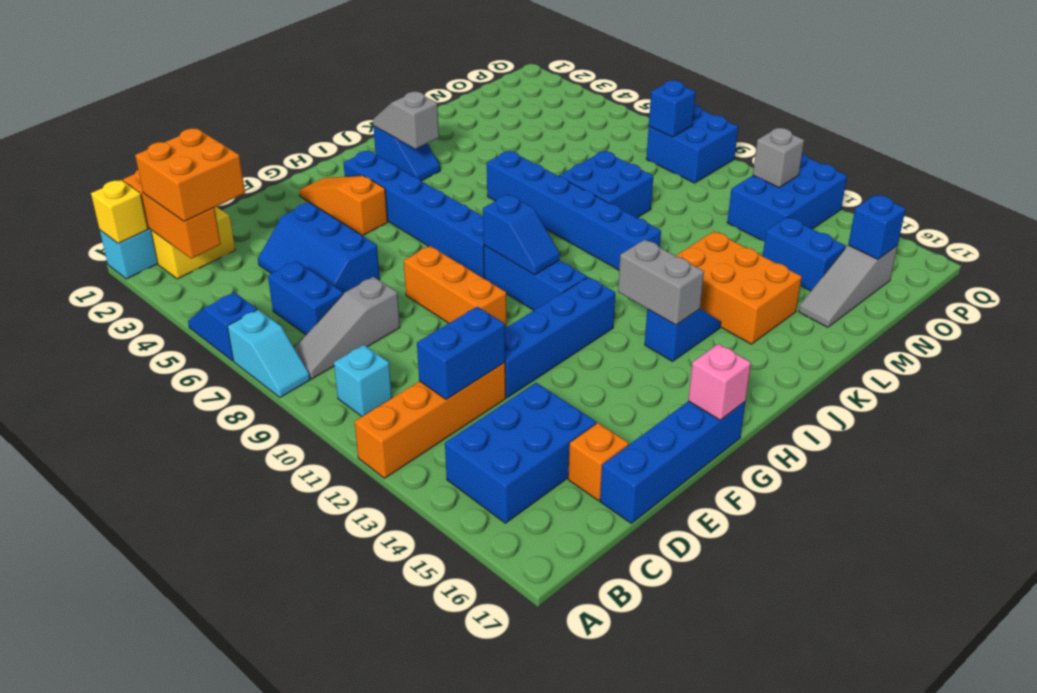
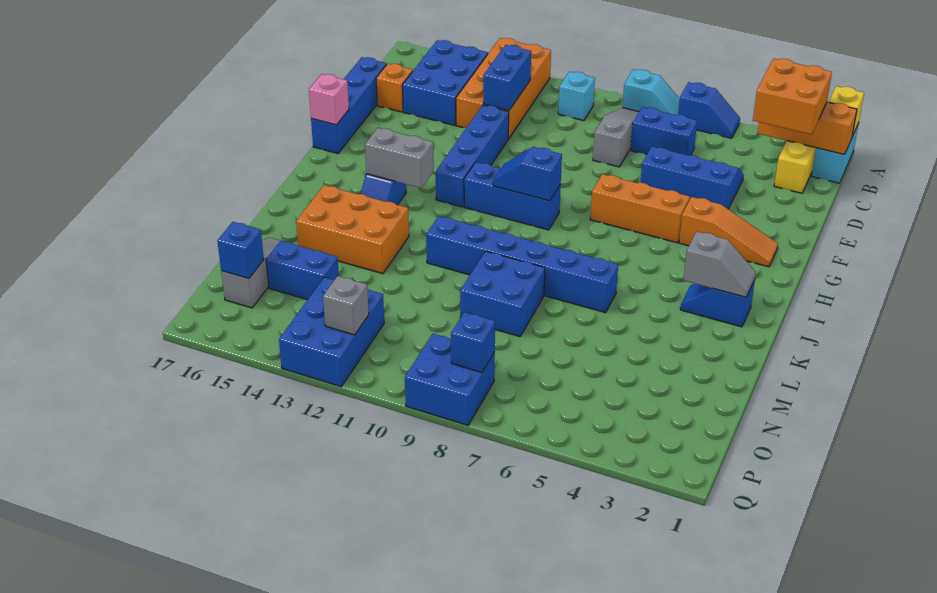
cyan 1x2 slope [227,310,310,397] -> cyan 1x2 slope turned to [623,69,680,115]
orange 1x4 brick [355,363,506,478] -> orange 2x4 brick [456,38,551,139]
orange 1x3 brick [404,246,507,328] -> orange 1x3 brick moved to [590,174,690,243]
blue 1x6 brick [344,151,484,278] -> none

